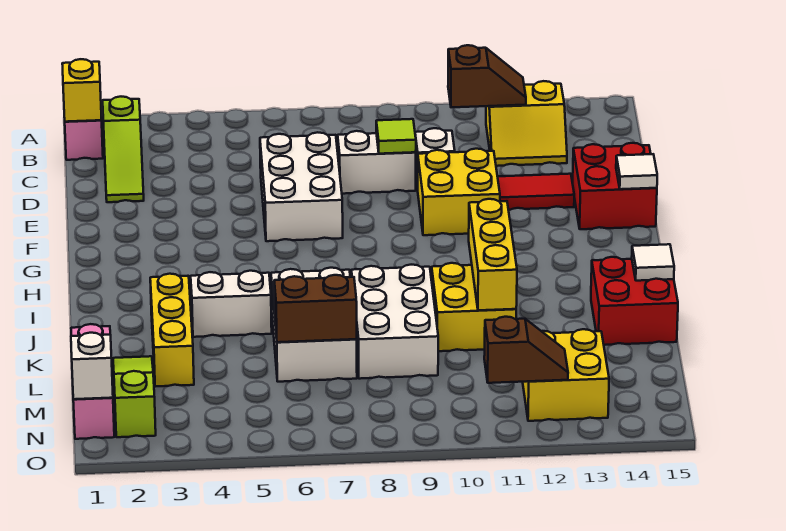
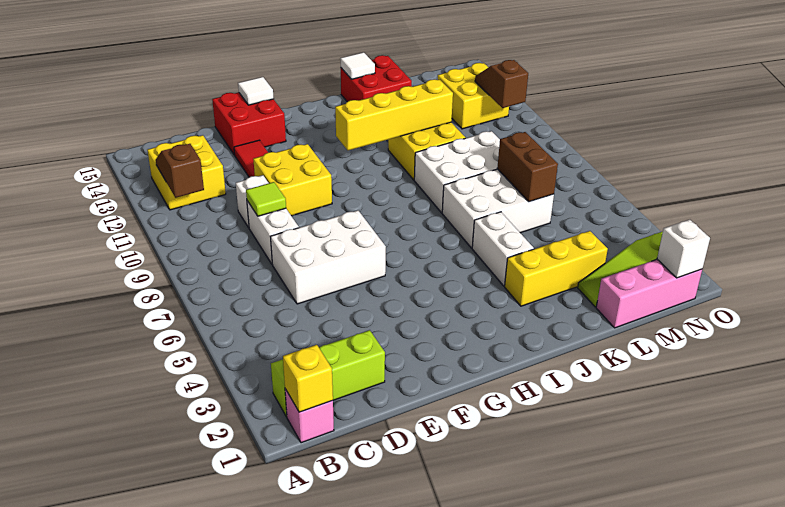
lime 1x3 slope [103,97,144,202] -> lime 1x3 brick [271,330,385,417]
yellow 2x2 slope [486,81,567,166] -> yellow 2x2 brick [147,135,226,210]
yellow 1x3 brick [469,199,517,310] -> yellow 1x4 brick [335,79,453,150]

